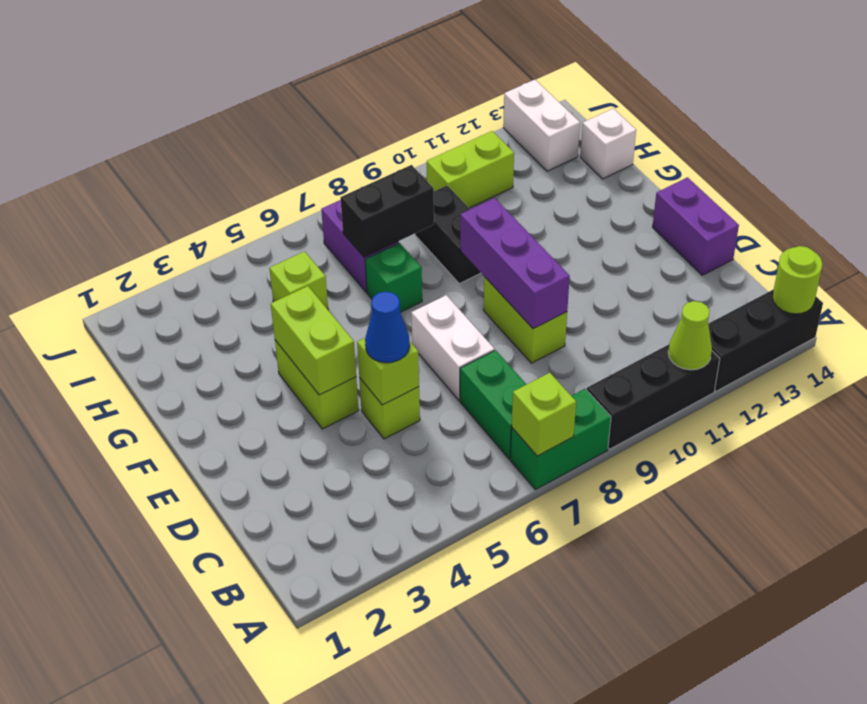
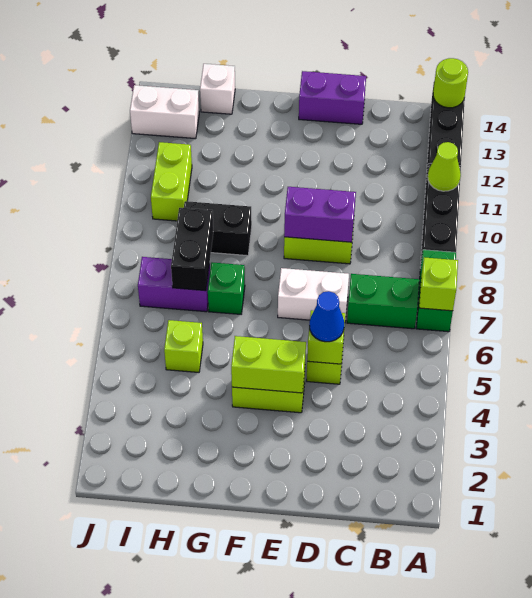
purple 1x3 brick [460,198,570,329] -> purple 1x2 brick [284,187,356,242]

